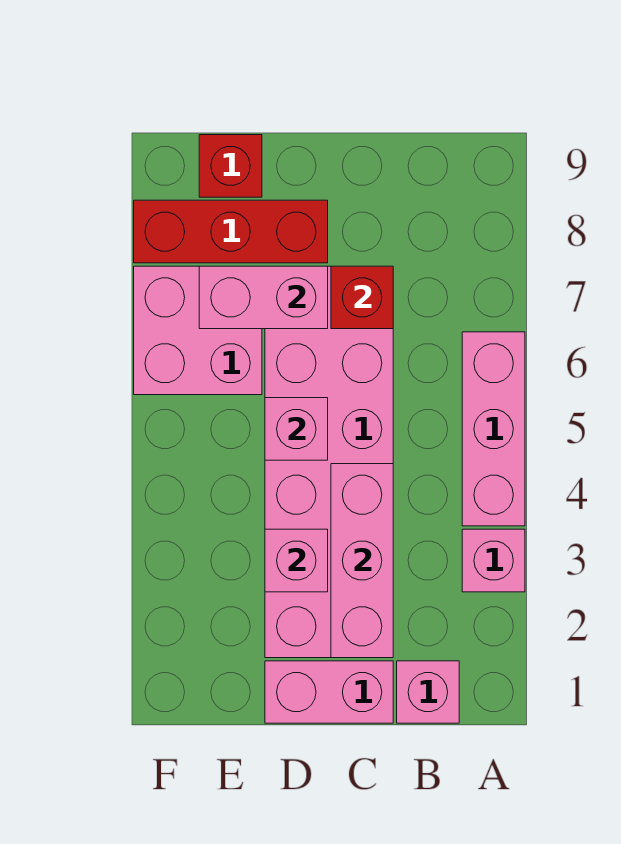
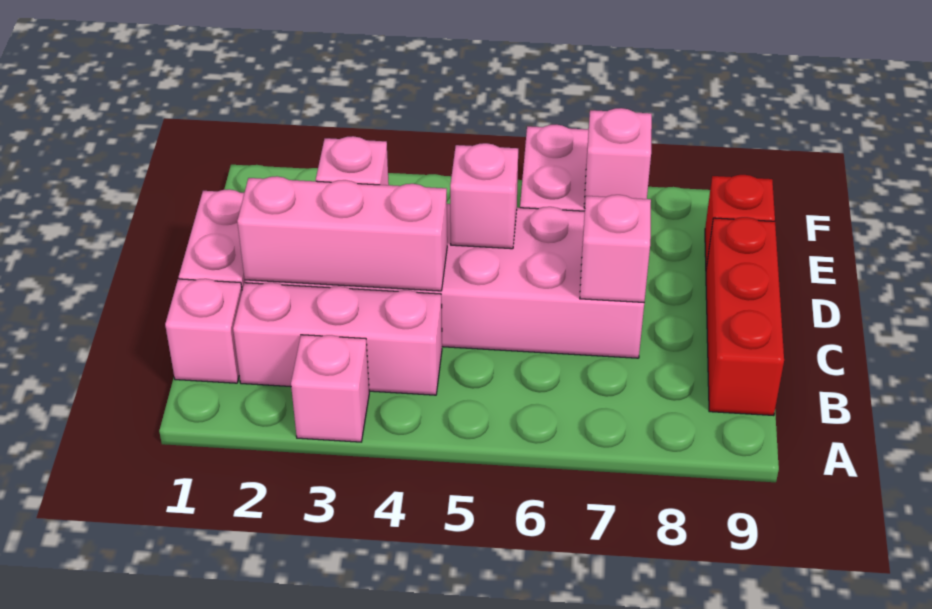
pink 1x3 brick [462,332,525,526] -> pink 1x3 brick moved to [233,283,442,395]
red 1x1 brick [331,266,393,329] -> pink 1x1 brick [580,195,651,302]
pink 1x2 brick [199,266,328,329] -> pink 1x1 brick [584,108,652,208]
red 1x3 brick [134,200,328,263] -> red 1x3 brick moved to [706,217,784,416]

